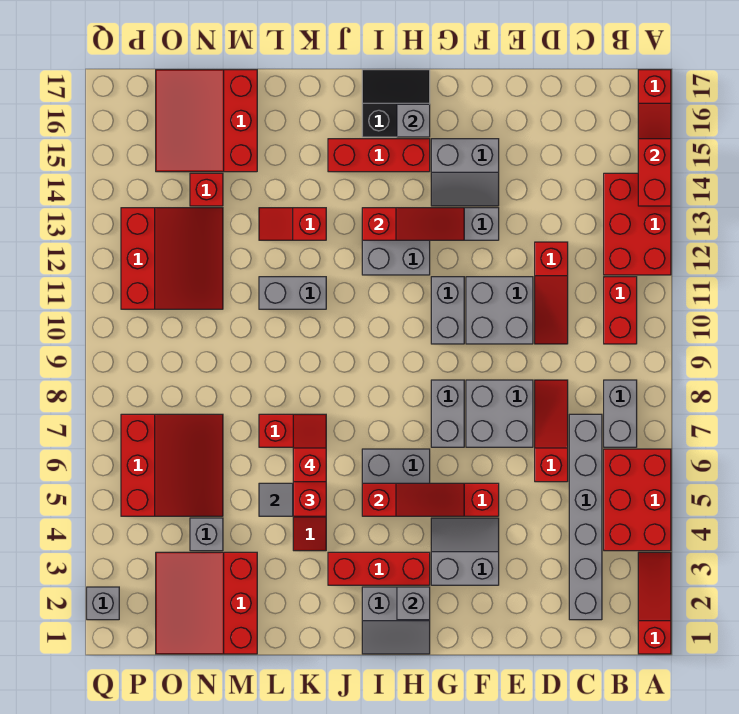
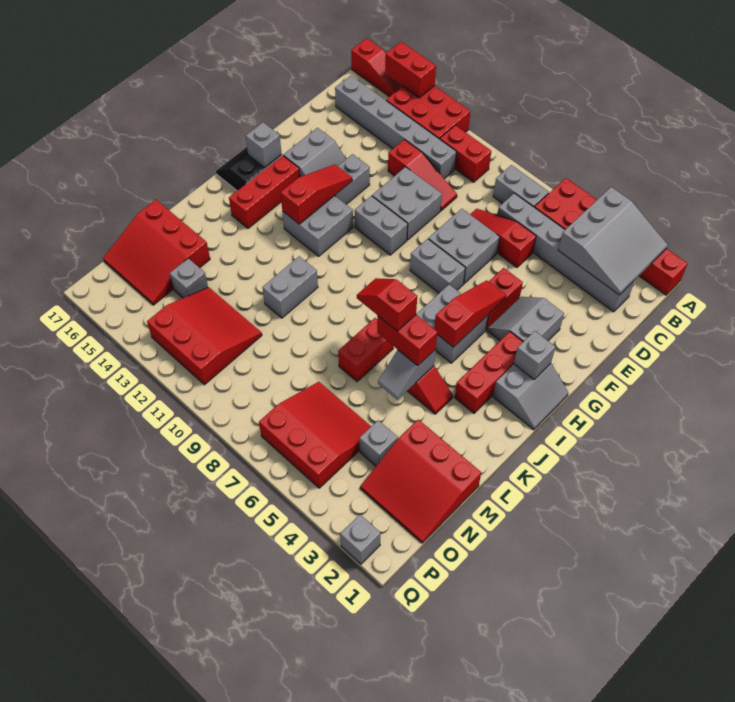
none -> grey 3x3 slope [558,187,668,295]
none -> grey 1x6 brick [335,76,456,179]
red 1x2 slope [259,208,326,240] -> none
red 1x1 brick [190,173,223,206] -> grey 1x1 brick [170,258,208,298]

